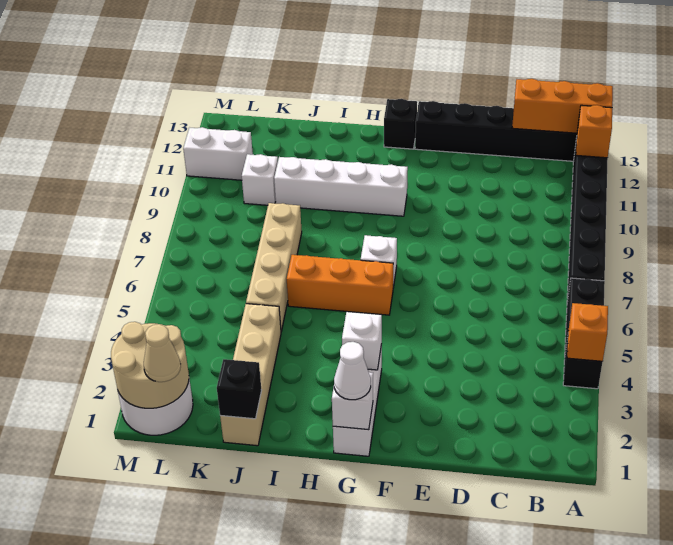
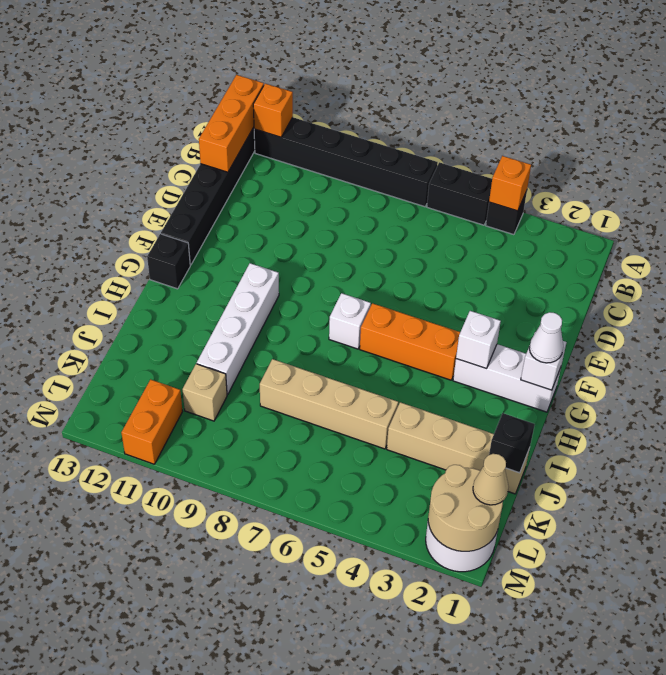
orange 1x3 brick [287,255,393,315] -> orange 1x3 brick turned to [360,303,460,380]
white 1x1 brick [242,154,278,205] -> tan 1x1 brick [183,364,227,421]
white 1x2 brick [183,127,253,180] -> orange 1x2 brick [121,379,182,464]

